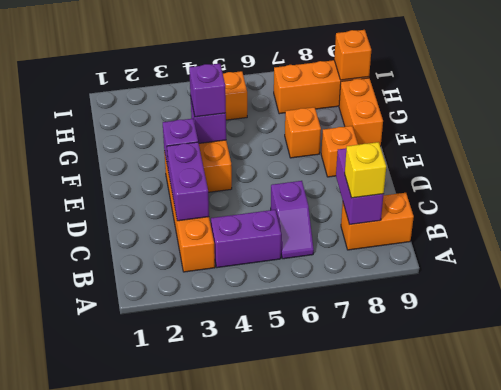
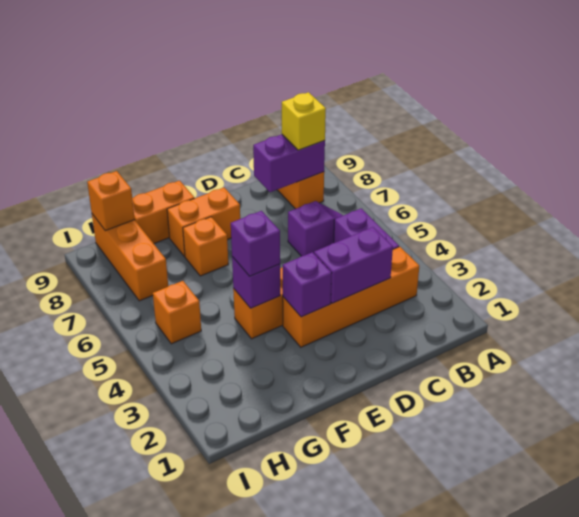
orange 1x1 brick [321,126,358,177] -> orange 1x2 brick [167,188,240,256]

